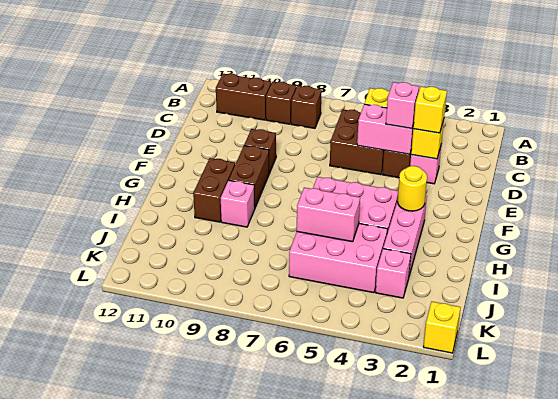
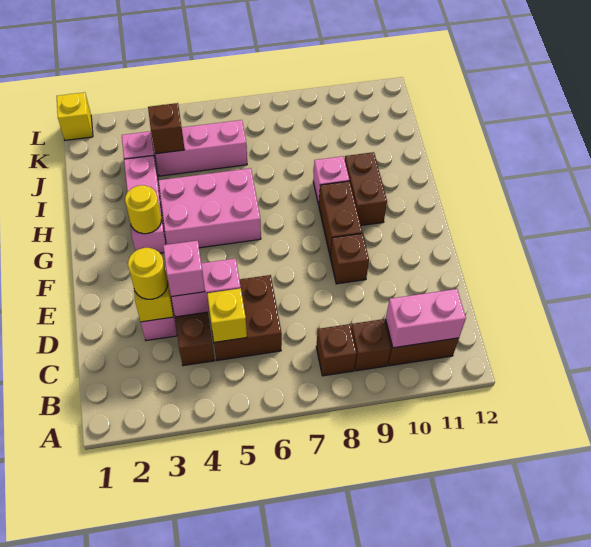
yellow 1x1 brick [413,87,447,133] -> yellow 1x1 round brick [128,248,168,299]
pink 2x3 brick [289,224,387,293] -> pink 1x3 brick [155,120,247,176]
pink 1x2 brick [297,188,360,242] -> pink 1x2 brick moved to [386,289,466,348]
none -> brown 1x1 brick [148,103,185,154]

